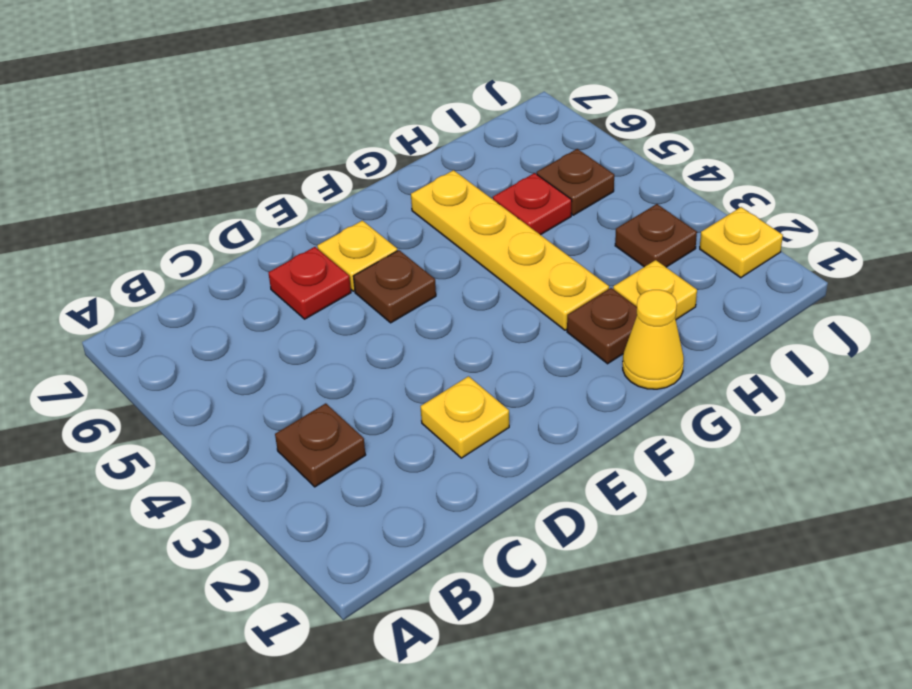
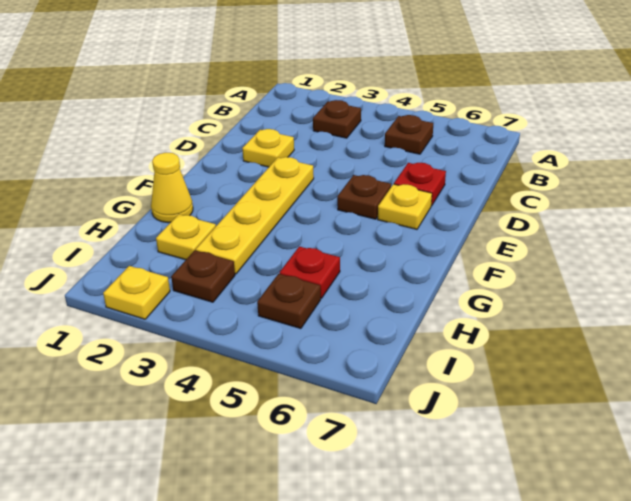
brown 1x1 plate [567,288,637,364] -> brown 1x1 plate moved to [385,115,433,154]
yellow 1x4 plate [411,170,609,330] -> yellow 1x4 plate turned to [196,157,314,274]

